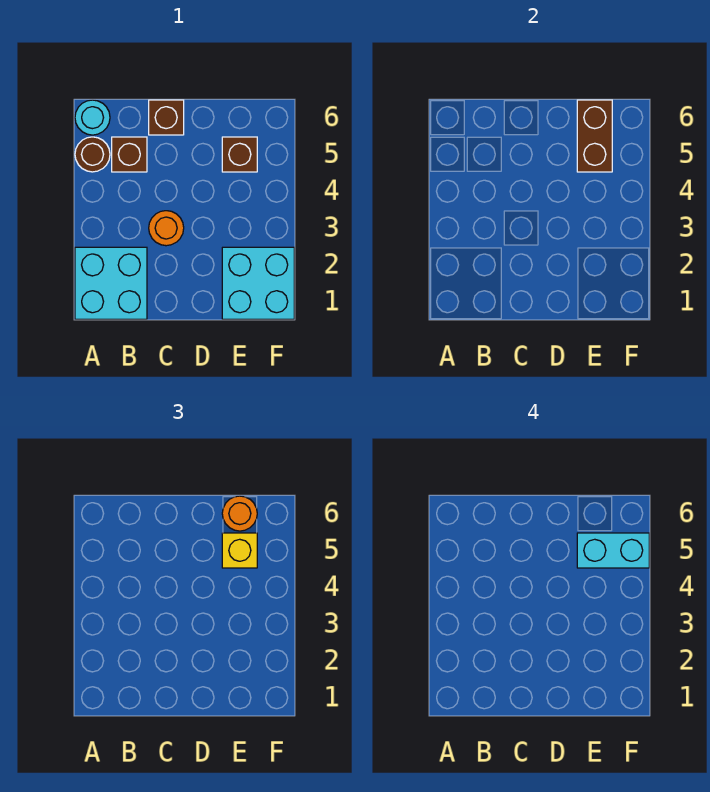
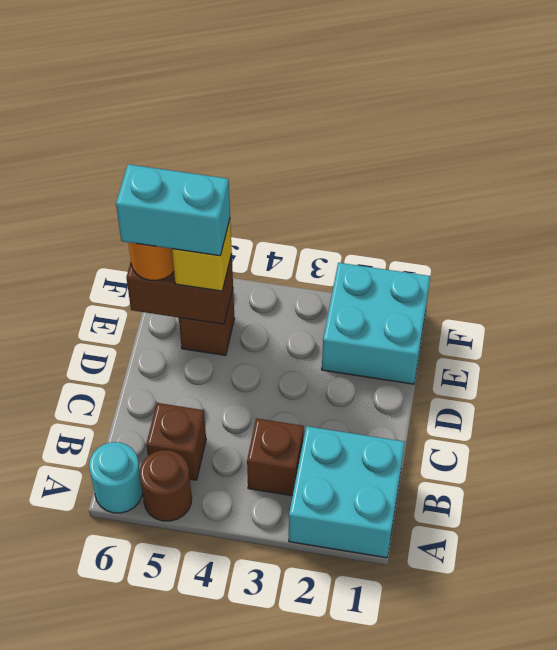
orange 1x1 round brick [149,211,184,246] -> none
brown 1x1 brick [149,100,184,135] -> brown 1x1 brick moved to [247,418,304,496]
cyan 1x2 brick [577,533,649,568] -> cyan 1x2 brick turned to [116,164,230,256]

